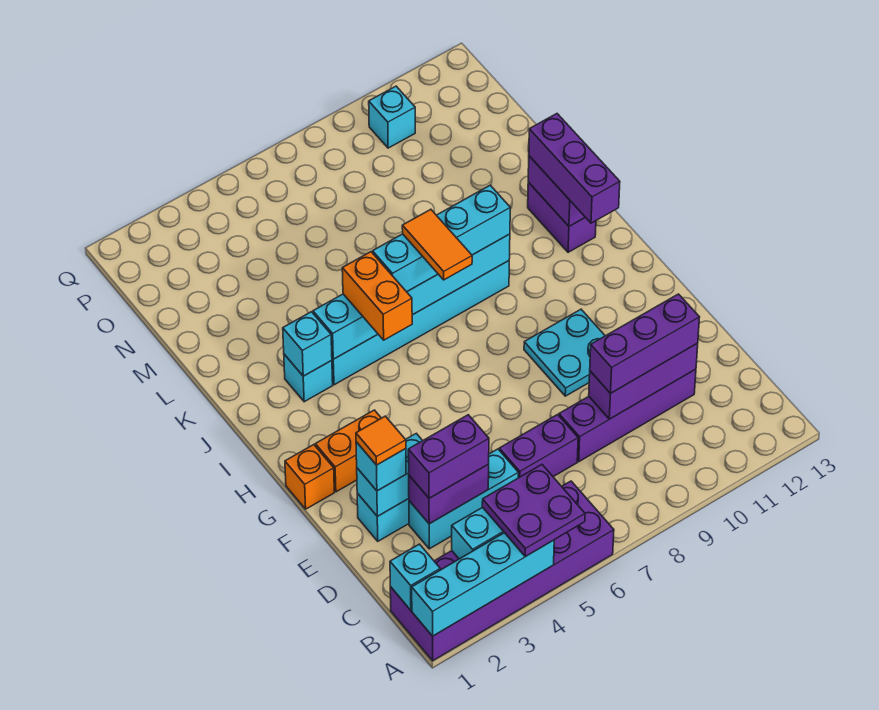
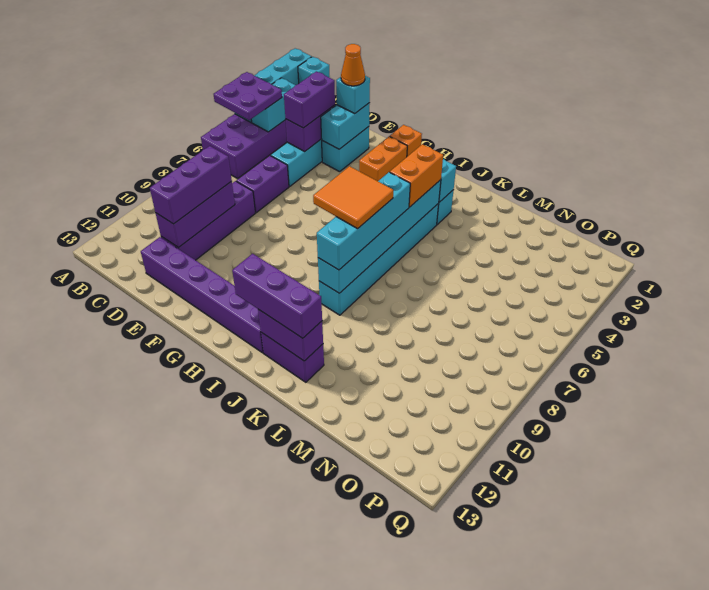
none -> purple 1x6 brick [141,237,263,353]
orange 1x1 tile [356,416,406,465] -> orange 1x1 cone [341,44,365,86]
cyan 2x2 plate [524,309,605,396] -> none
orange 1x2 brick [342,252,412,340] -> orange 1x2 brick turned to [390,144,443,207]
orange 1x2 tile [402,209,472,280] -> orange 2x2 tile [313,166,393,229]
cyan 1x1 brick [369,86,415,148] -> none

